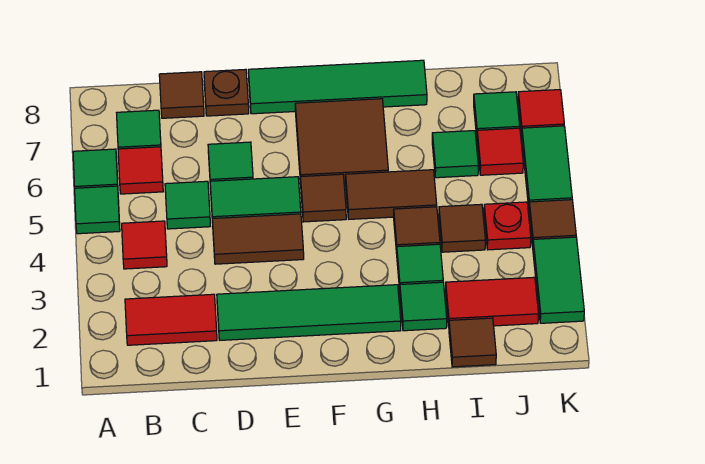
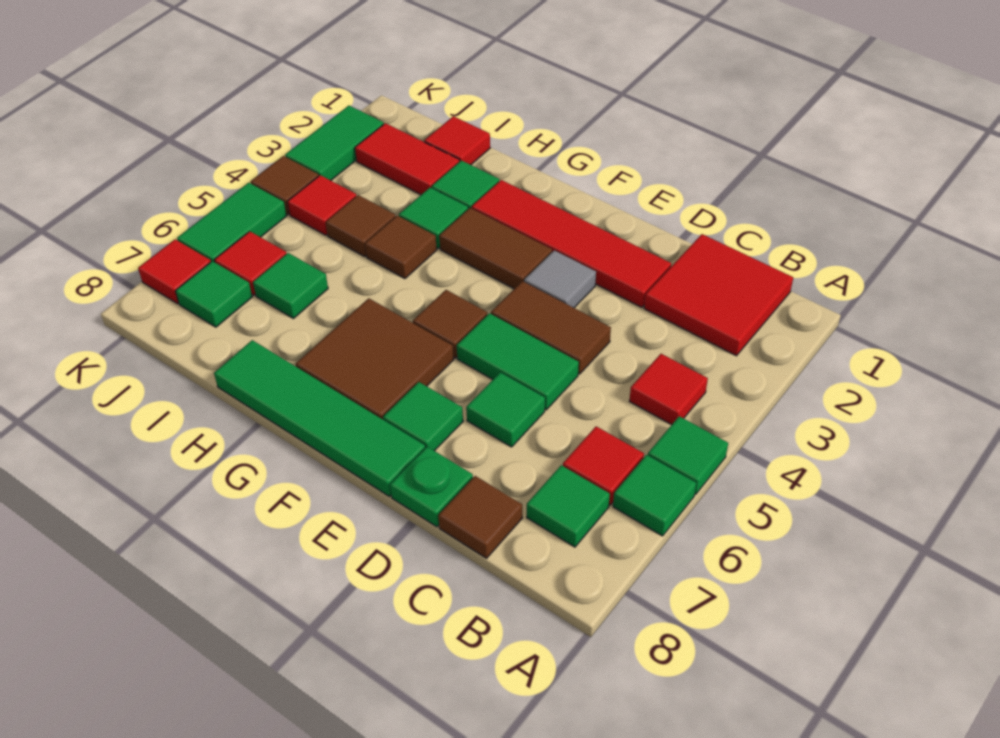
red 1x2 tile [125,294,217,345] -> red 2x2 tile [644,234,793,356]
green 1x1 tile [165,181,210,229] -> green 1x1 tile moved to [383,382,463,451]
green 1x4 tile [217,285,401,340] -> red 1x4 tile [472,180,671,307]
brown 1x1 plate [204,69,249,116] -> green 1x1 plate [390,447,473,527]
none -> grey 1x1 tile [524,250,596,308]
brown 1x2 tile [346,170,437,219] -> brown 1x2 tile moved to [439,208,552,289]
brown 1x1 tile [449,318,496,367] -> red 1x1 tile [424,116,490,165]
red 1x1 plate [484,202,531,250] -> red 1x1 tile [287,175,356,235]

